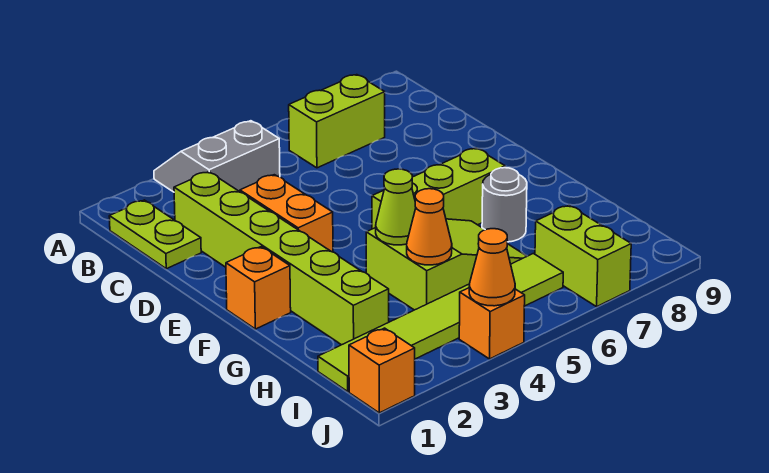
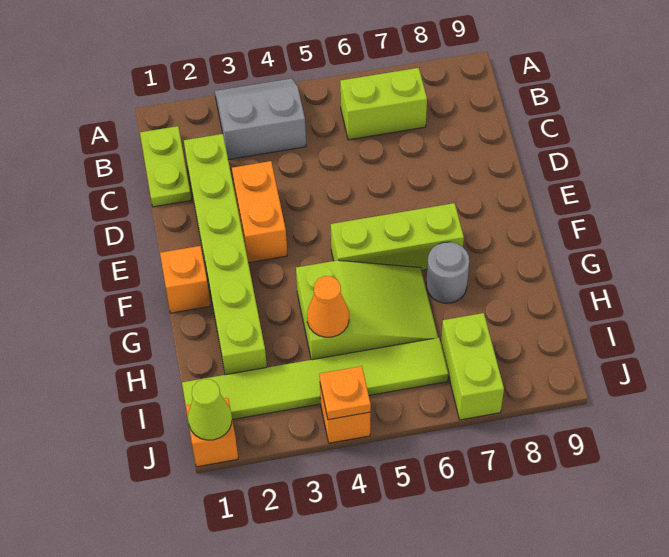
lime 1x1 cone [376,169,416,245] -> lime 1x1 cone moved to [188,379,232,440]
orange 1x1 cone [469,229,515,306] -> orange 1x1 plate [320,366,371,420]

